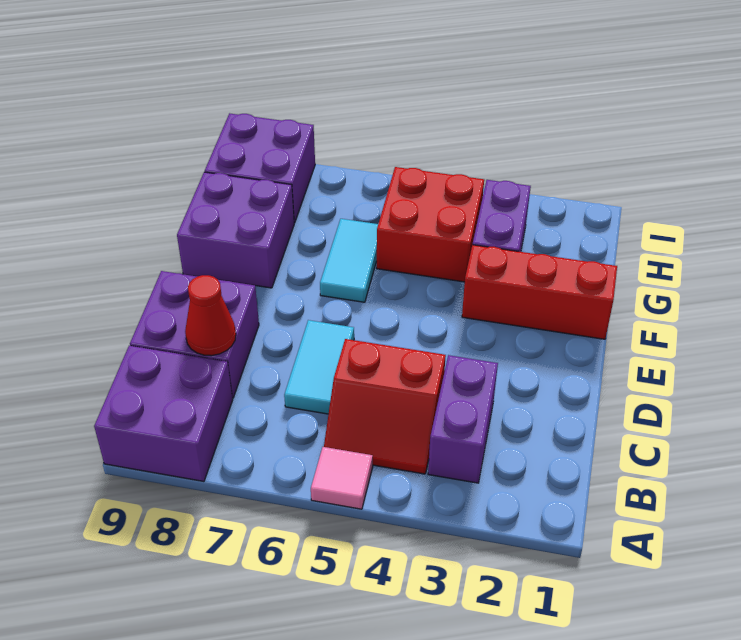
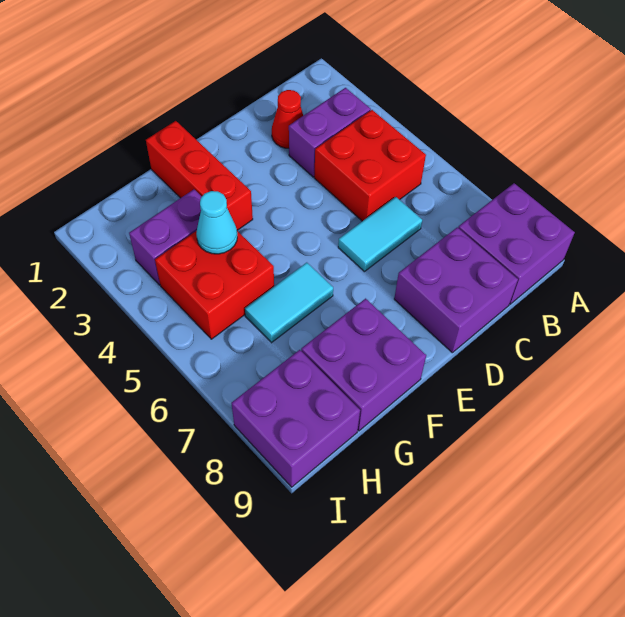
pink 1x1 tile [311,447,373,509] -> none
red 2x2 slope [324,339,446,474] -> red 2x2 brick [314,110,426,221]
red 1x1 cone [185,275,236,356] -> red 1x1 cone moved to [272,90,303,148]
none -> cyan 1x1 cone [196,191,237,254]

